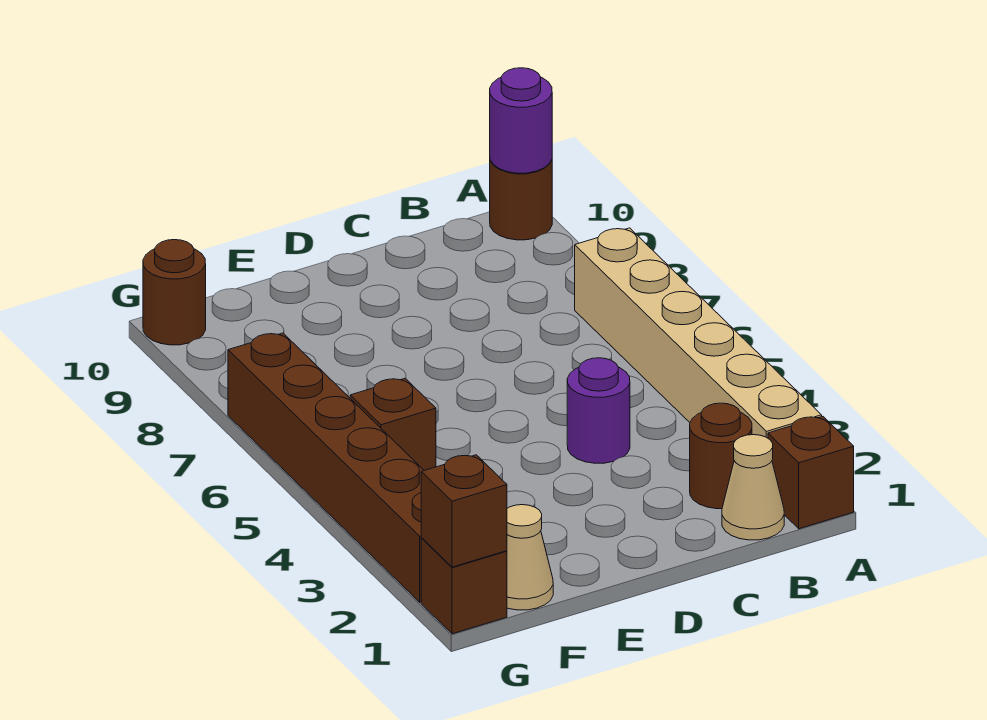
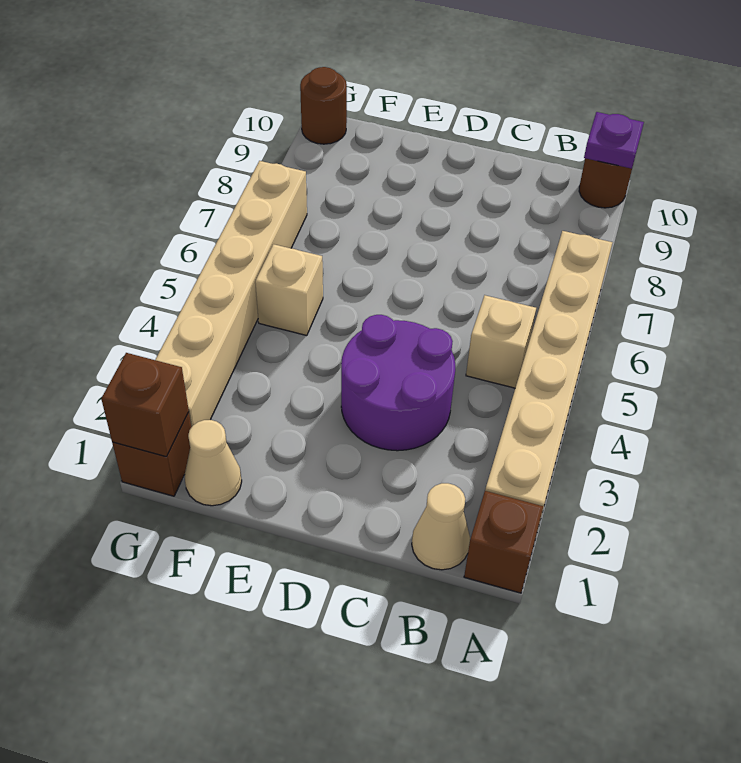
purple 1x1 round brick [490,68,552,173] -> purple 1x1 plate [584,112,644,169]
brown 1x1 round brick [690,403,752,509] -> none
none -> tan 1x1 brick [466,295,536,388]
purple 1x1 round brick [567,358,630,463] -> purple 2x2 round brick [341,315,455,451]
brown 1x1 brick [350,378,436,470] -> tan 1x1 brick [255,244,323,336]
brown 1x6 brick [228,333,424,602] -> tan 1x6 brick [155,161,307,427]

